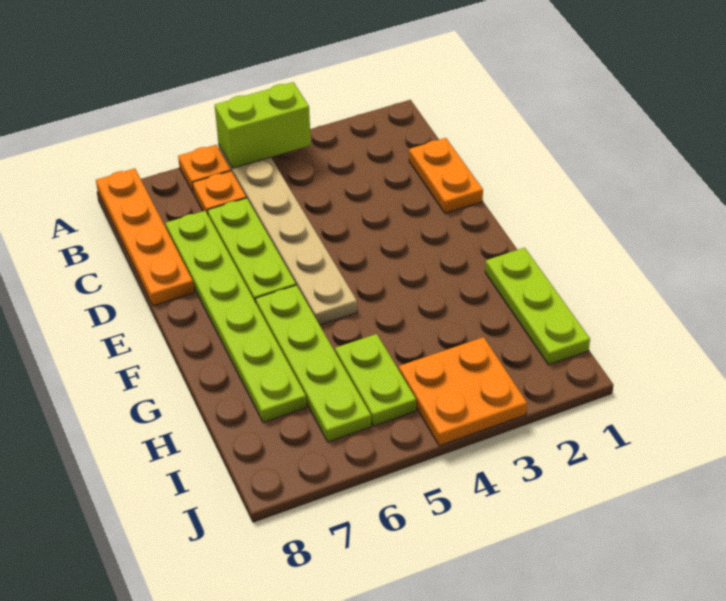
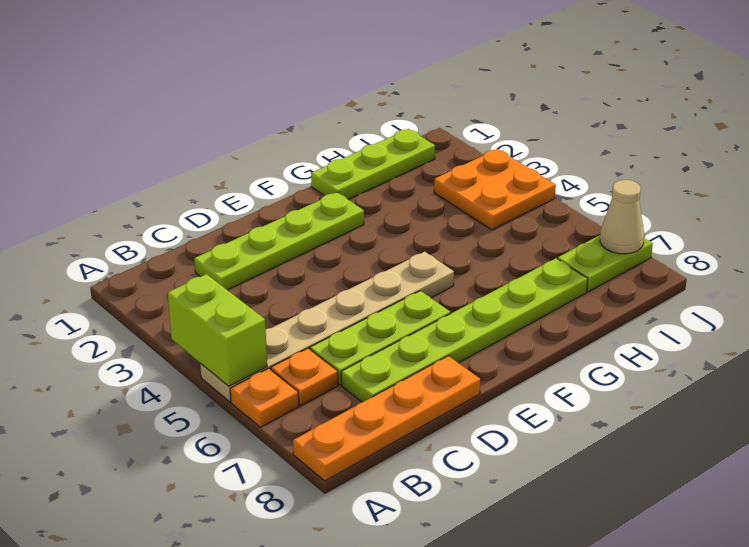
orange 1x2 plate [409,138,483,214] -> none
lime 1x4 plate [256,285,371,442] -> lime 1x4 plate moved to [194,192,364,290]
lime 1x2 plate [335,334,416,426] -> lime 1x2 plate moved to [558,235,653,292]
none -> tan 1x1 cone [600,180,644,254]

